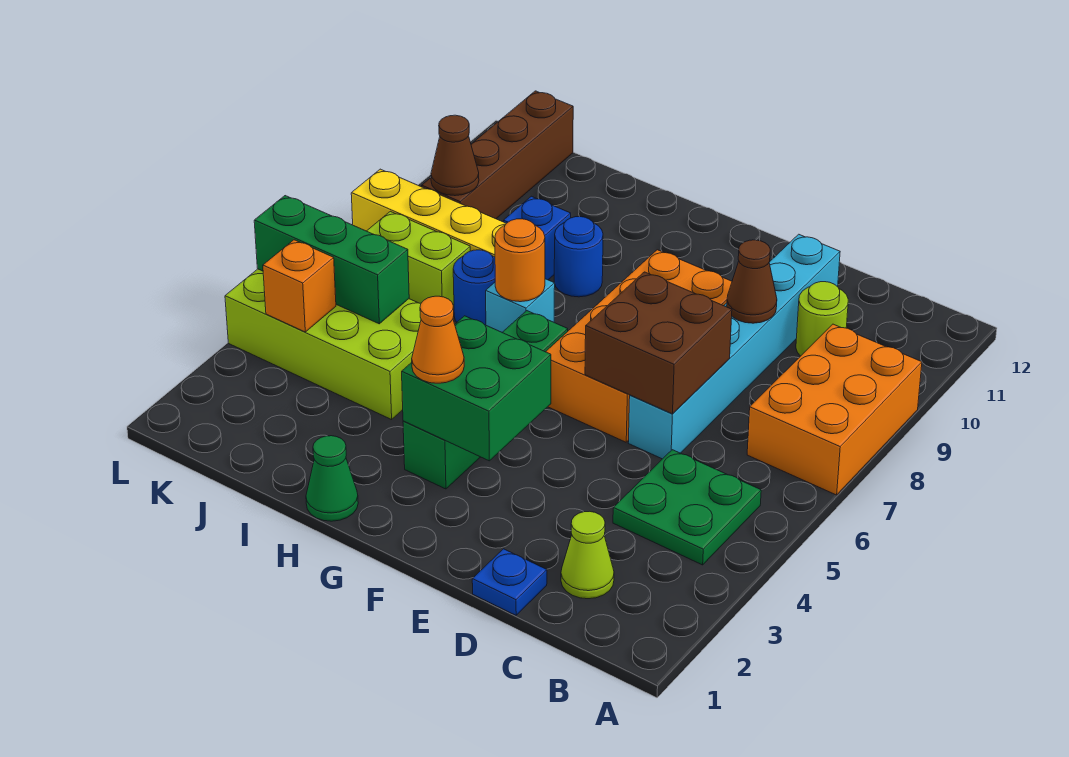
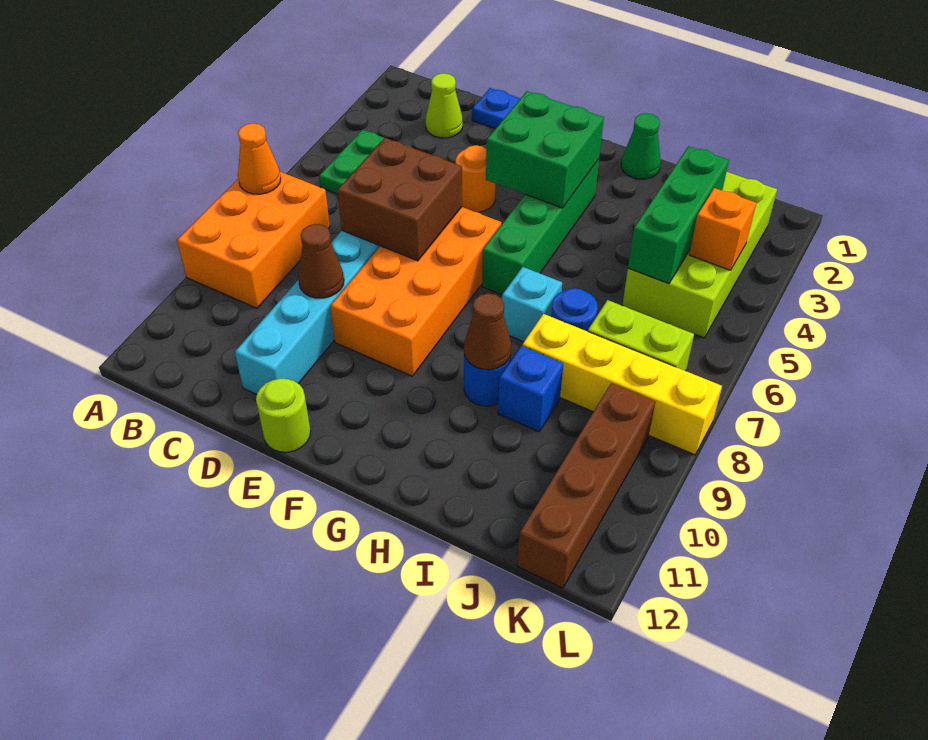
lime 1x1 round brick [796,282,848,356] -> lime 1x1 round brick moved to [256,379,311,452]
orange 1x1 cone [412,296,464,383] -> orange 1x1 cone moved to [238,123,281,194]
orange 1x1 round brick [495,219,545,302] -> orange 1x1 round brick moved to [456,145,495,212]
lime 2x4 brick [225,269,421,420] -> lime 2x4 brick turned to [622,172,777,338]
green 1x3 brick [254,196,409,324] -> green 1x3 brick turned to [628,146,729,284]
brown 1x1 cone [431,115,479,196] -> brown 1x1 cone moved to [464,293,511,370]

